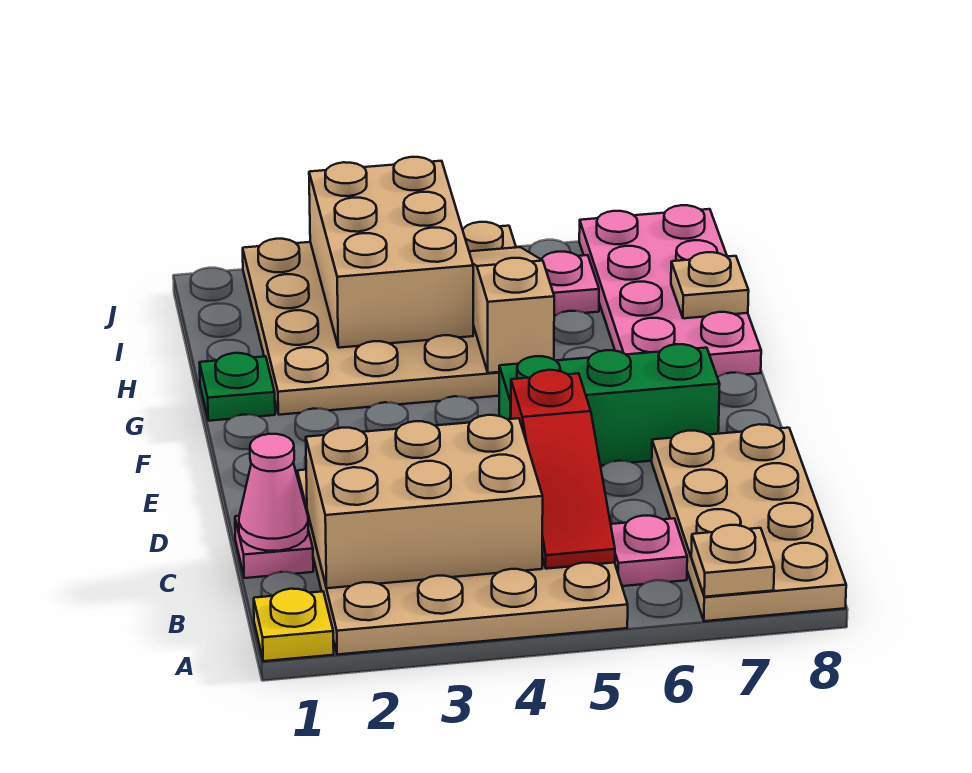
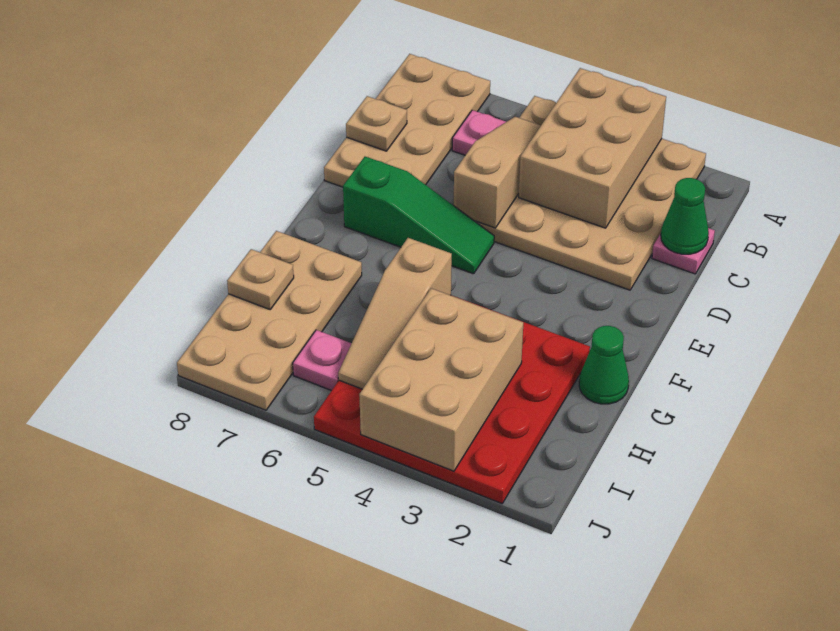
yellow 1x1 plate [254,589,334,661] -> none
tan 1x1 plate [691,525,774,597] -> tan 1x1 plate moved to [346,96,407,151]
tan 2x3 brick [306,415,543,588] -> tan 2x3 brick turned to [519,68,666,228]
red 1x3 slope [511,370,615,569] -> tan 1x3 slope [454,117,541,228]
pink 1x1 cone [239,434,308,551] -> green 1x1 cone [661,178,709,254]
green 1x3 brick [499,344,720,465] -> green 1x3 slope [343,157,494,274]
green 1x1 plate [199,353,275,421] -> green 1x1 cone [579,326,629,404]
tan 4x4 plate [243,222,516,415] -> red 4x4 plate [314,295,590,504]
pink 2x4 plate [579,205,761,377] -> tan 2x4 plate [177,231,362,410]

